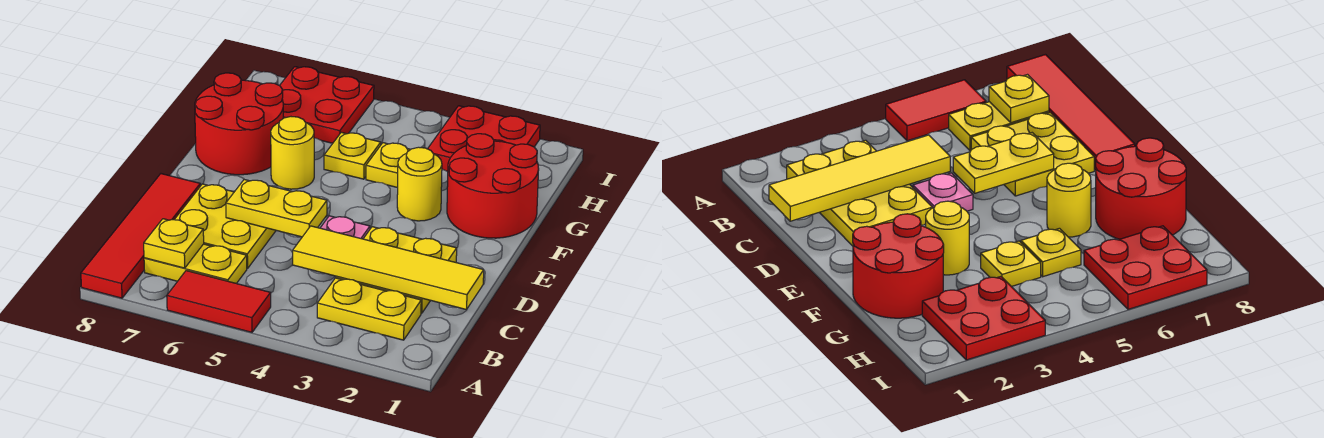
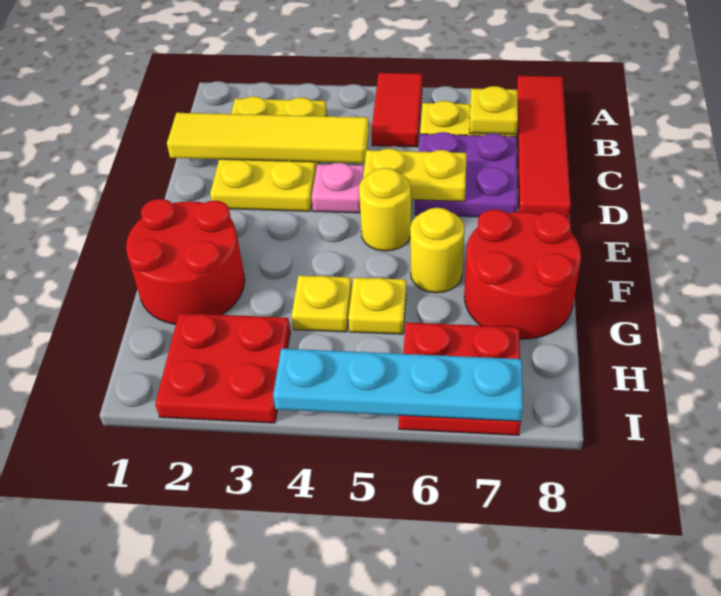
red 1x2 tile [167,271,271,332] -> red 1x2 tile turned to [371,73,422,147]
yellow 2x2 plate [174,184,276,268] -> purple 2x2 plate [415,132,518,217]
yellow 1x1 round brick [397,147,442,221] -> yellow 1x1 round brick moved to [359,168,411,251]
none -> cyan 1x4 plate [273,349,523,421]

